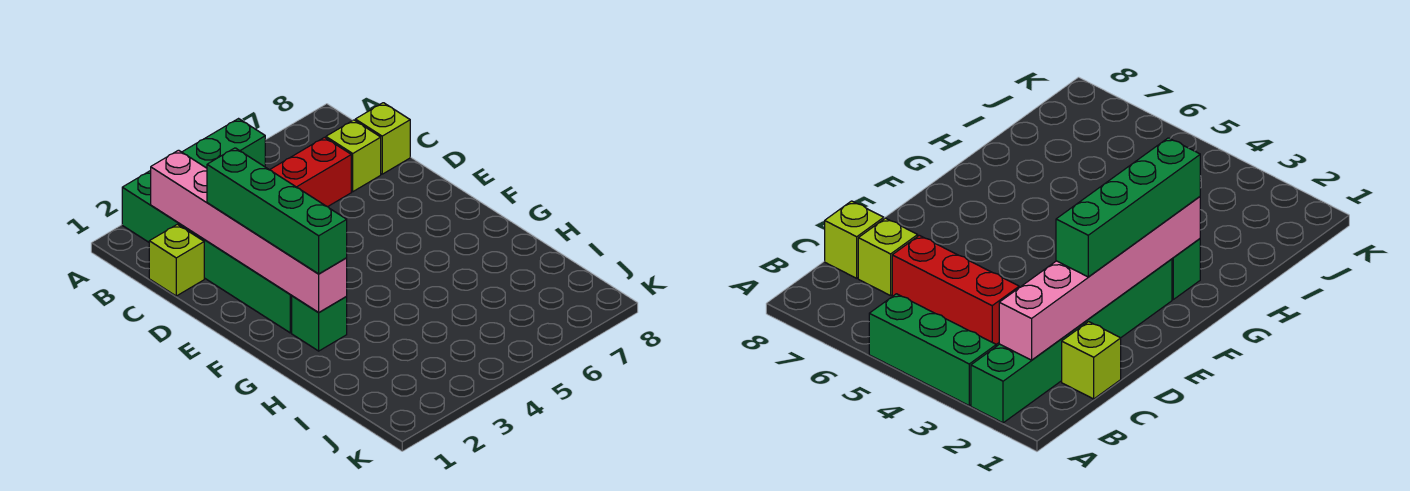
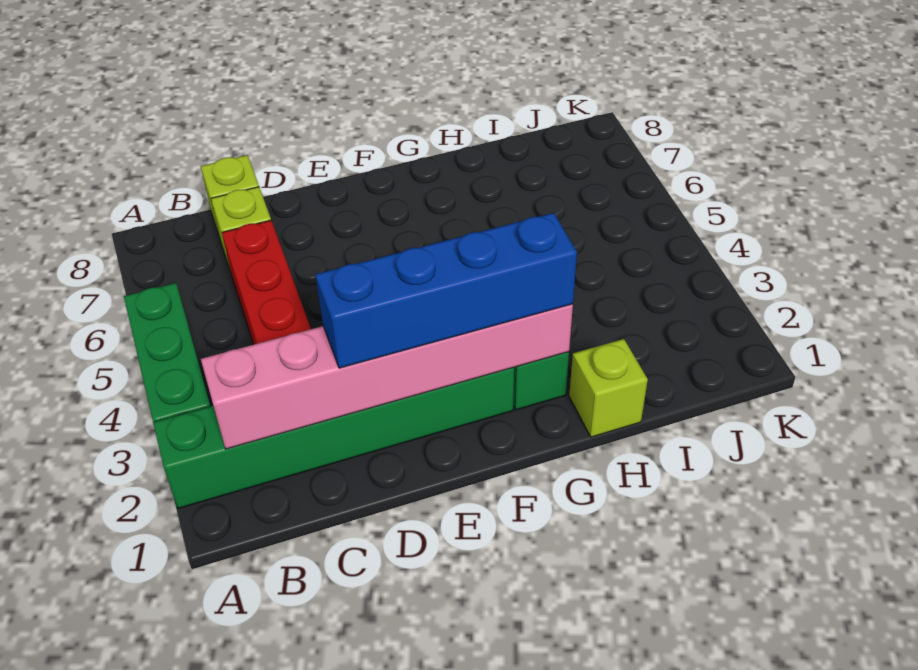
lime 1x1 brick [149,224,204,296] -> lime 1x1 brick moved to [569,339,648,437]
green 1x4 brick [207,148,347,274] -> blue 1x4 brick [315,213,577,368]

